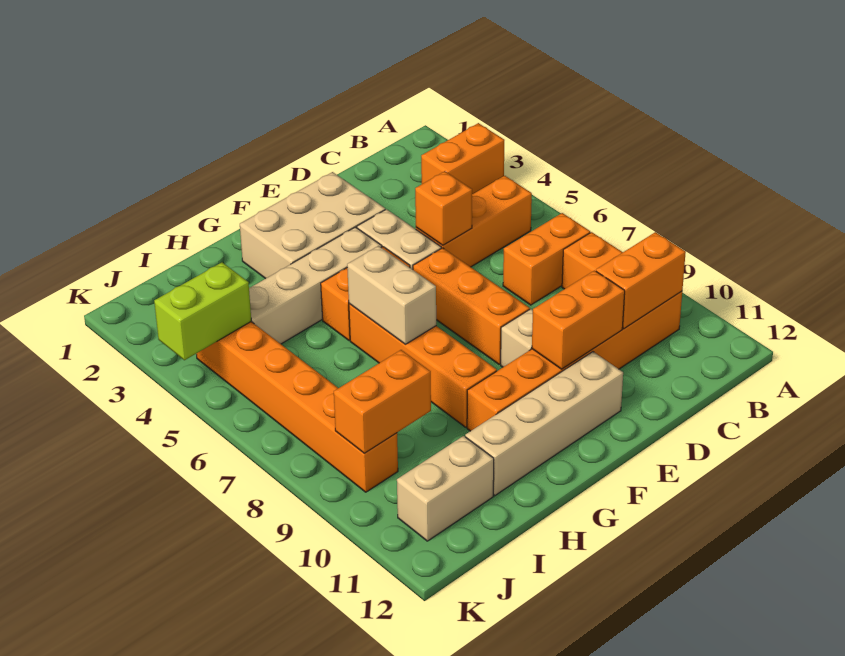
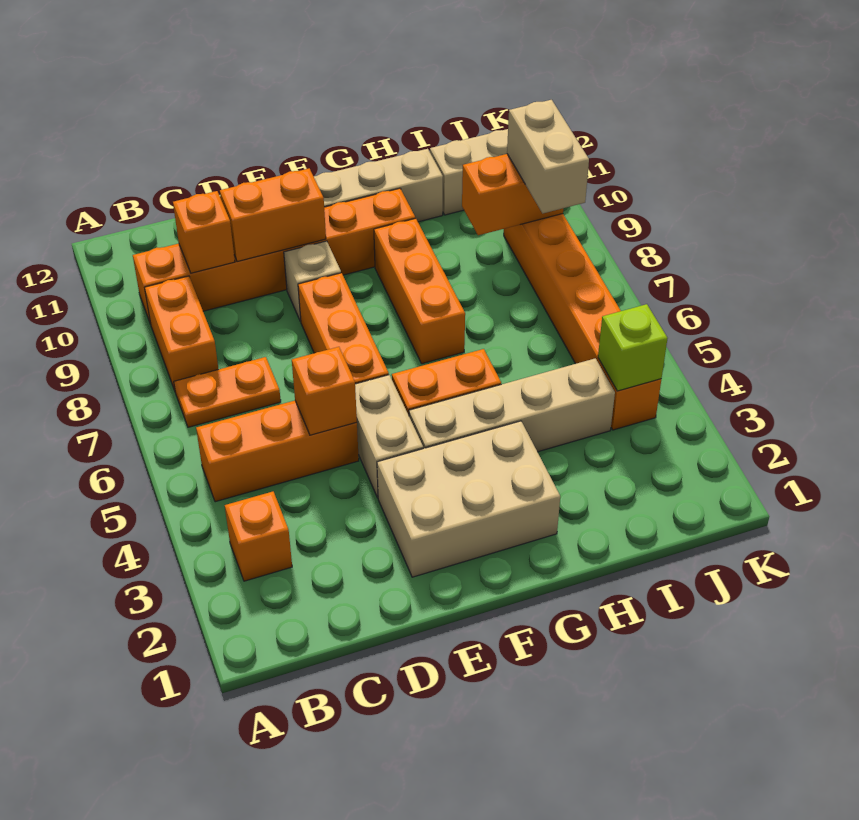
orange 1x2 brick [421,123,504,194] -> orange 1x1 brick [225,492,292,581]
orange 1x2 brick [503,213,590,305] -> orange 1x2 plate [174,357,281,427]
orange 1x2 brick [596,232,686,329] -> orange 1x1 brick [173,191,235,273]
orange 1x4 brick [349,304,497,427] -> orange 1x3 brick [374,218,465,364]
tan 1x2 brick [347,246,436,344] -> tan 1x2 brick moved to [507,100,589,214]
lime 1x2 brick [154,262,251,360] -> lime 1x1 brick [598,304,668,391]

